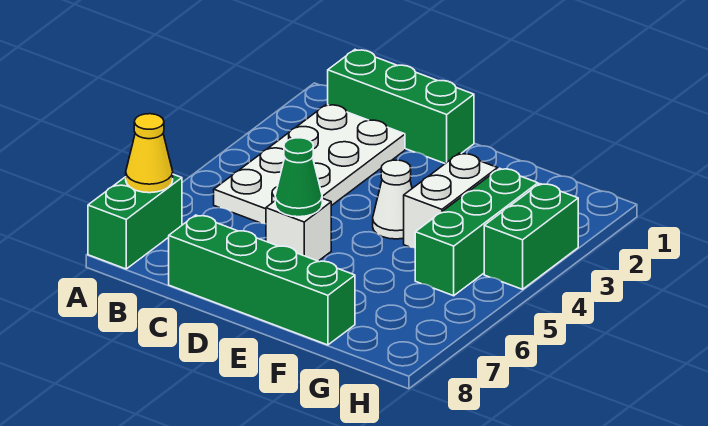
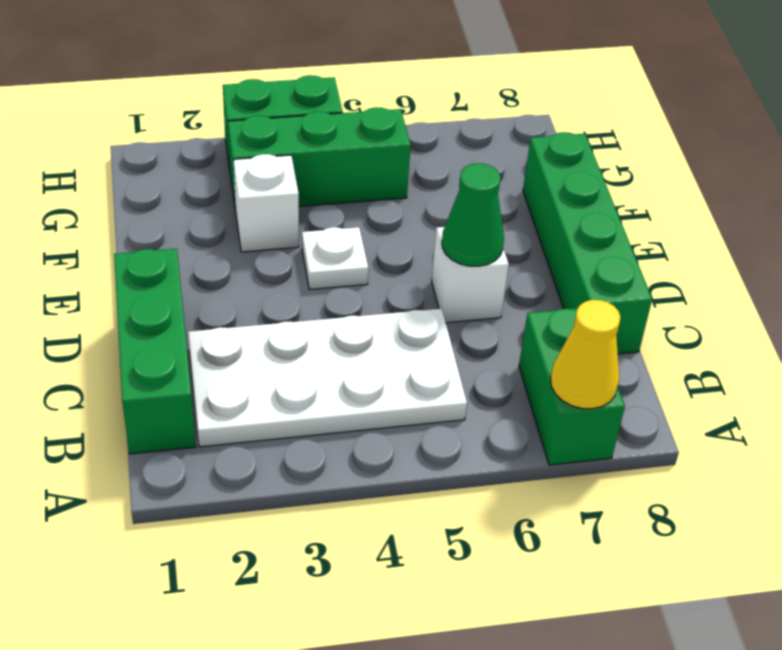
green 1x2 brick [88,174,182,269] -> green 1x2 brick turned to [519,308,625,465]
white 1x1 cone [373,160,412,239] -> white 1x1 plate [302,227,368,289]
white 1x2 brick [404,153,498,248] -> white 1x1 brick [233,154,299,252]

